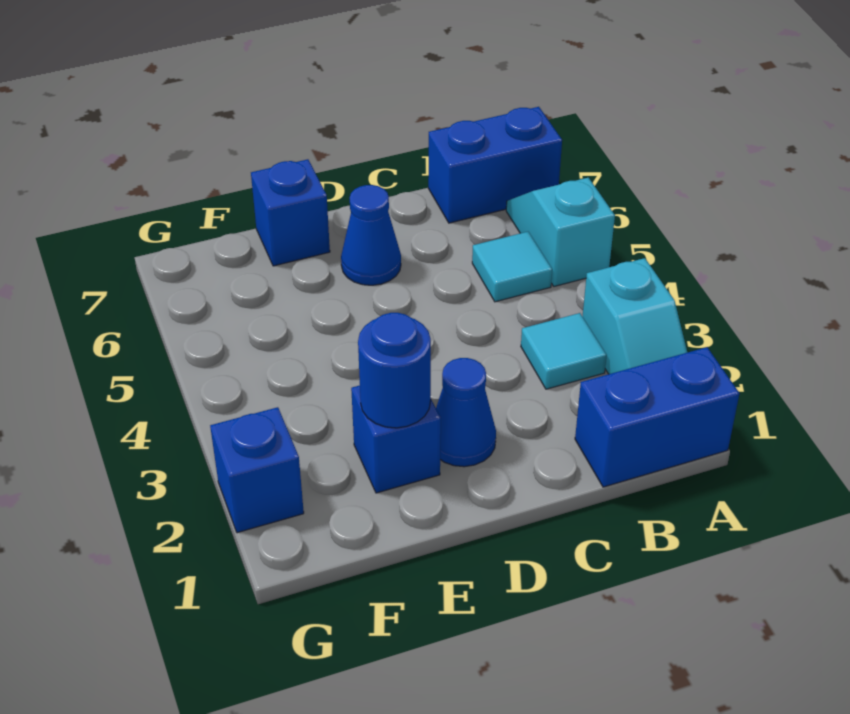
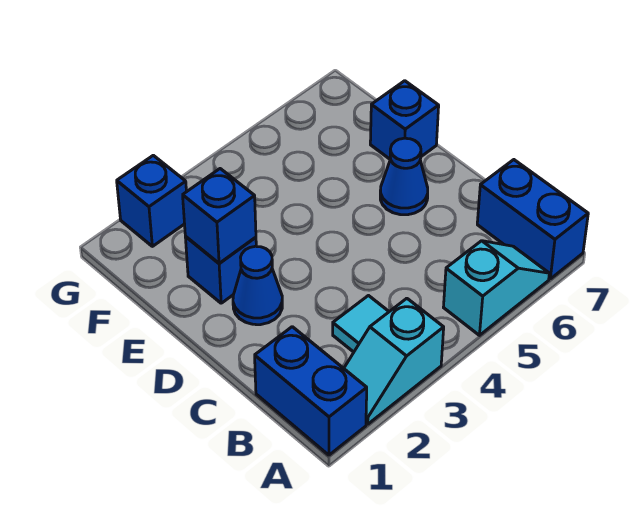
cyan 1x1 tile [472,232,552,302] -> none
blue 1x1 round brick [358,313,431,428] -> blue 1x1 brick [183,169,256,263]

